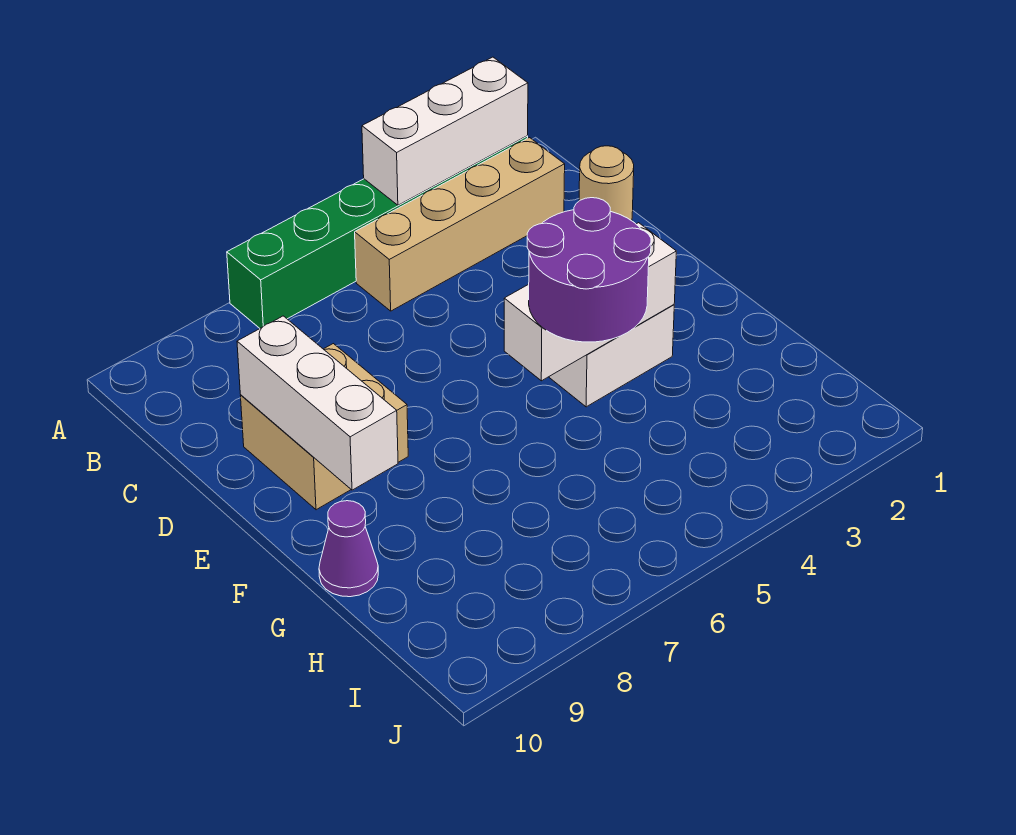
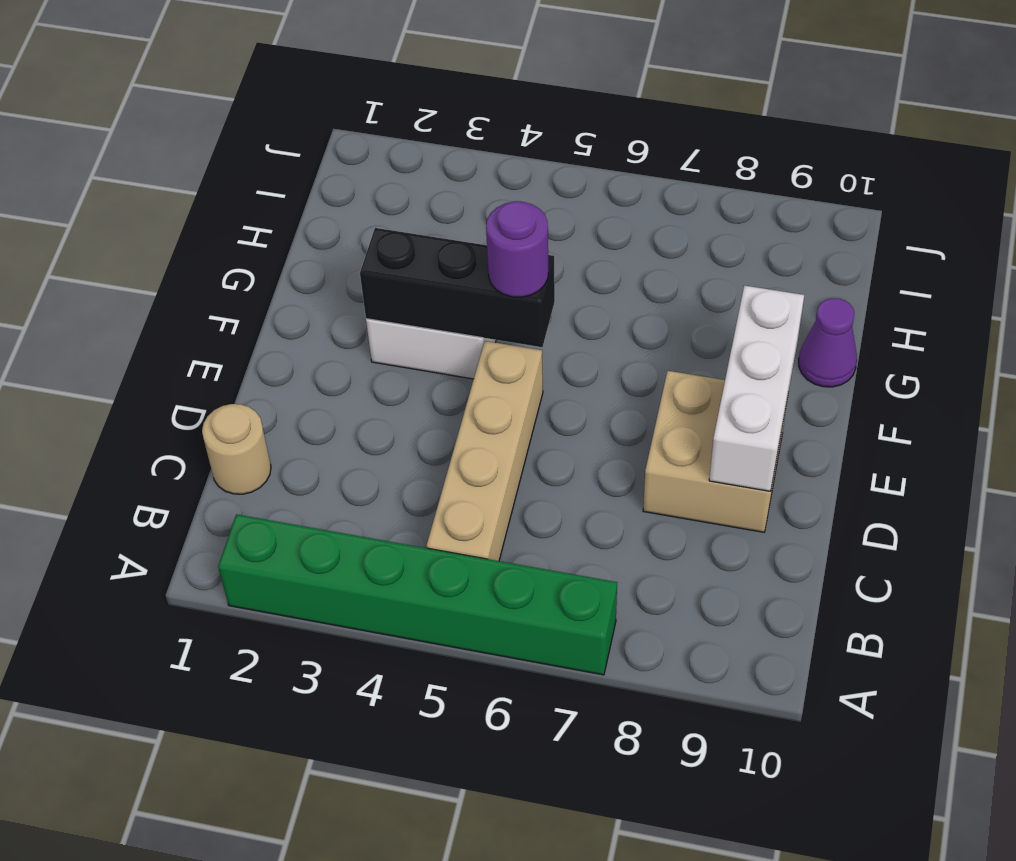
white 1x3 brick [362,57,528,205] -> none
tan 1x4 brick [355,138,565,311] -> tan 1x4 brick turned to [427,341,543,561]
white 1x3 brick [504,223,676,381] -> black 1x3 brick [360,228,555,347]
purple 2x2 round brick [527,198,651,342] -> purple 1x1 round brick [486,201,548,297]

